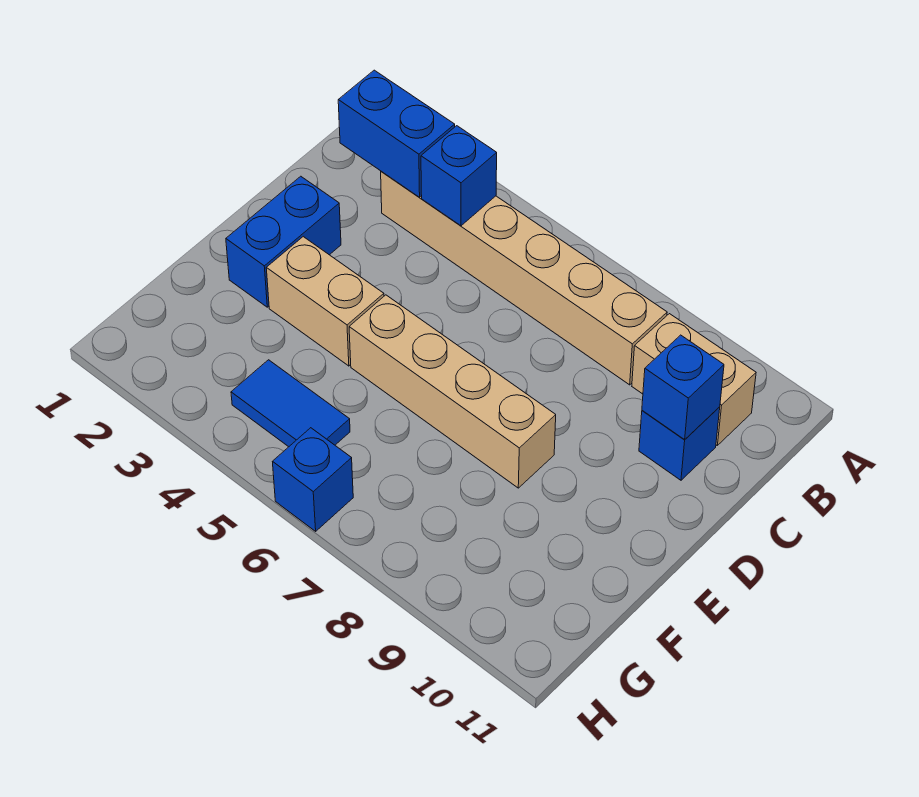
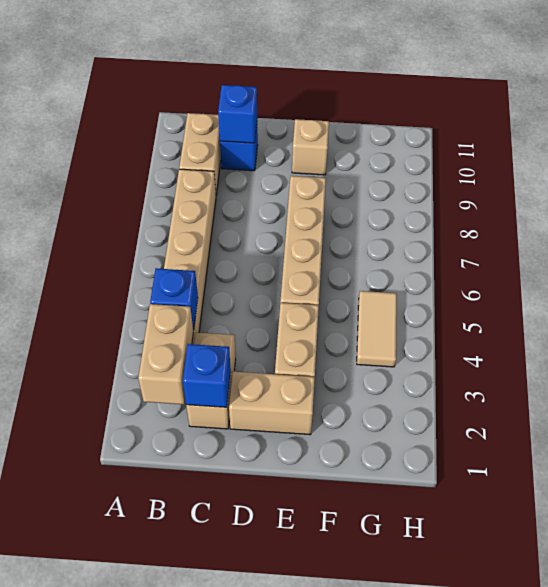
blue 1x2 brick [338,70,455,197] -> tan 1x2 brick [138,304,193,404]
none -> tan 1x2 brick [186,333,236,429]
blue 1x2 brick [226,176,341,307] -> tan 1x2 brick [229,372,315,435]
none -> tan 1x1 brick [292,119,329,175]
blue 1x2 tile [231,360,350,447] -> tan 1x2 tile [357,291,397,367]
blue 1x1 brick [273,428,353,531] -> blue 1x1 brick moved to [183,344,231,407]

